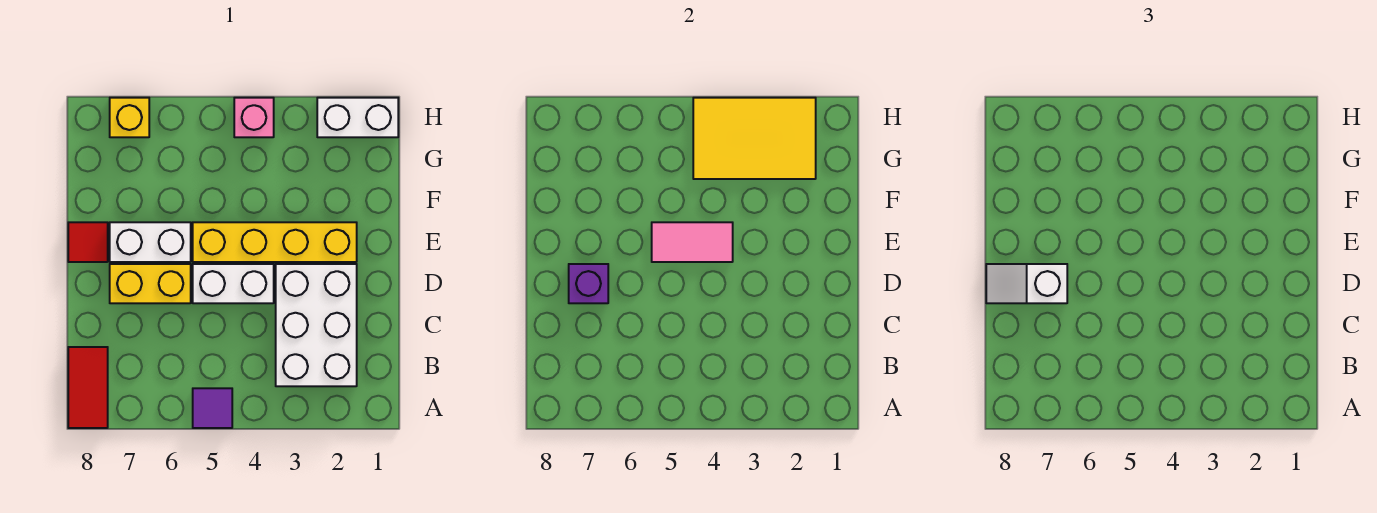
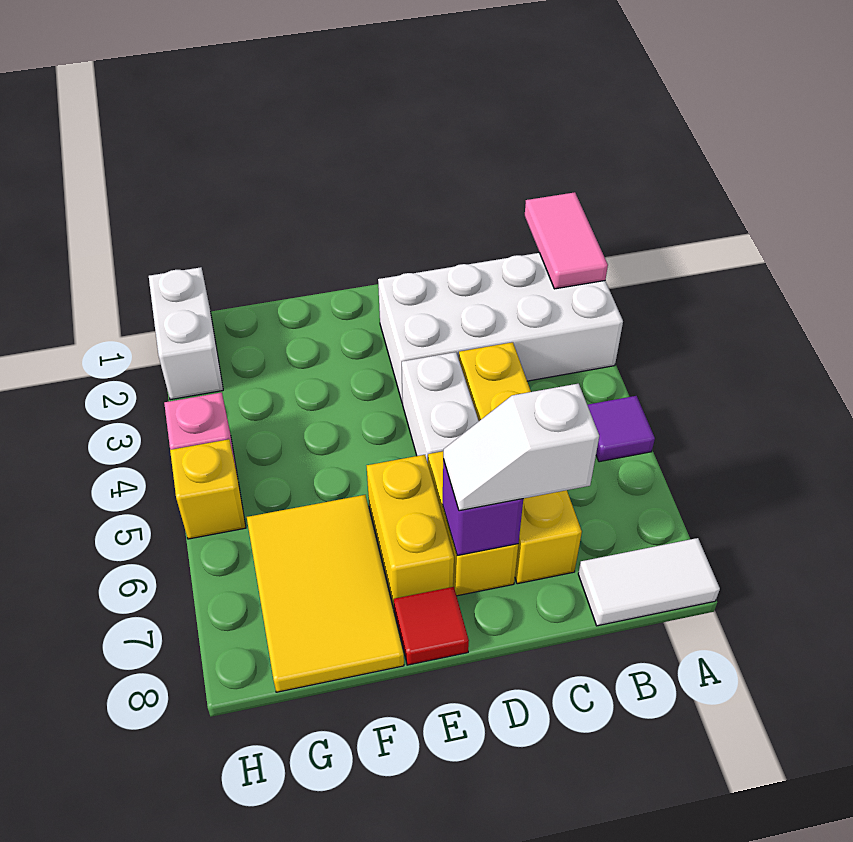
red 1x2 tile [68,347,108,428] -> white 1x2 tile [578,538,720,626]
white 2x3 brick [276,264,357,386] -> white 2x4 brick [378,253,623,403]
white 1x2 slope [986,264,1067,303] -> white 1x2 slope turned to [443,384,599,511]
yellow 1x4 brick [193,222,357,262] -> yellow 1x4 brick moved to [459,342,582,584]
pink 1x2 tile [652,222,733,262] -> pink 1x2 tile moved to [525,192,608,289]
white 1x2 brick [110,222,191,262] -> yellow 1x2 brick [367,455,454,608]
yellow 2x3 tile [693,98,816,179] -> yellow 2x3 tile moved to [247,495,404,692]
yellow 1x1 brick [110,98,149,137] -> yellow 1x1 brick moved to [170,439,246,539]

